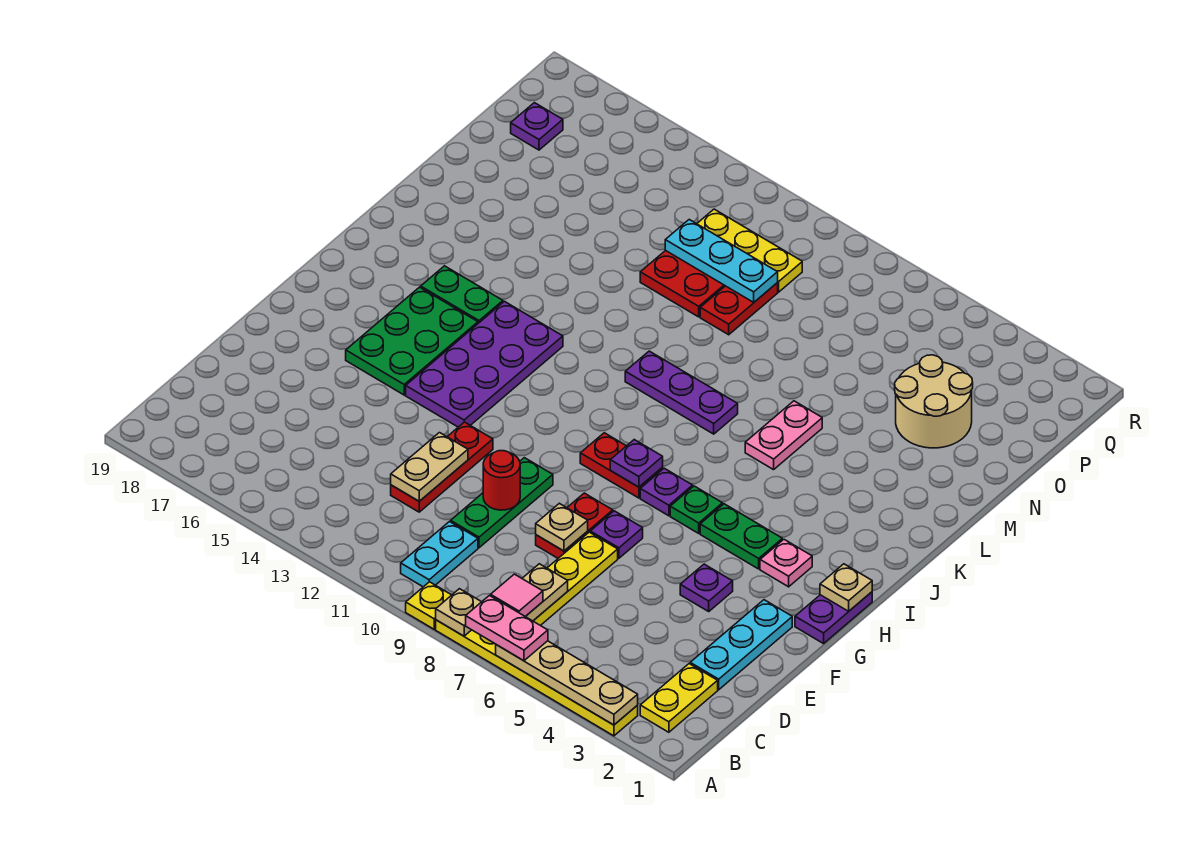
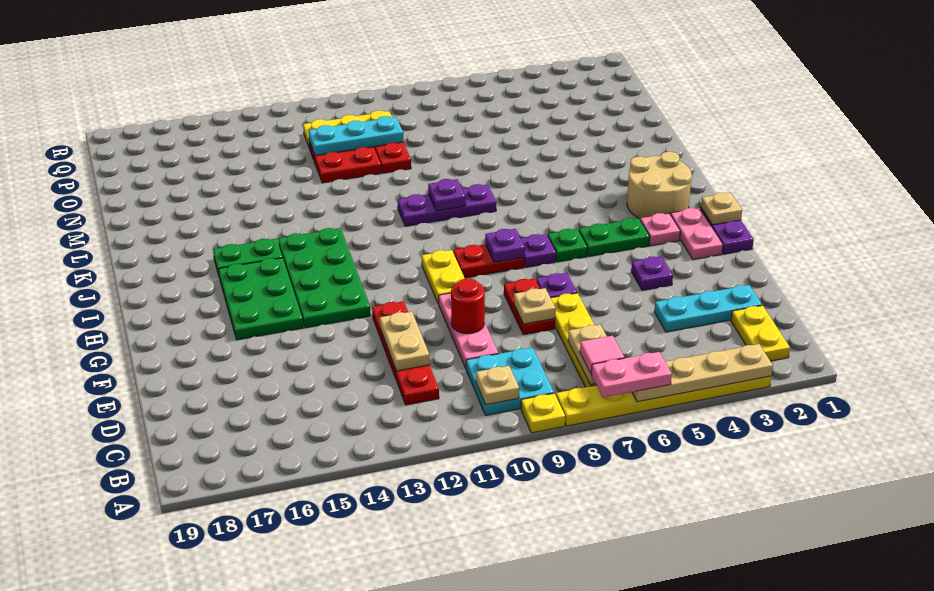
tan 1x1 plate [436,589,481,636] -> tan 1x1 plate moved to [476,366,519,405]
cyan 1x2 plate [401,522,478,587] -> cyan 2x2 plate [466,348,554,415]
cyan 1x3 plate [690,600,792,690] -> cyan 1x3 plate turned to [654,285,762,332]
green 1x3 plate [451,458,553,548] -> pink 1x3 plate [439,293,498,368]
red 1x3 plate [391,422,493,512] -> red 1x4 plate [372,301,439,405]
none -> yellow 1x2 plate [422,250,465,304]
purple 2x4 plate [406,301,563,427] -> green 2x4 plate [278,228,370,328]
pink 1x2 plate [745,401,822,470] -> pink 1x2 plate moved to [671,208,723,260]
tan 2x2 round brick [895,355,973,448] -> tan 2x2 round brick moved to [627,152,692,218]
purple 1x1 plate [511,103,563,150] -> purple 1x1 plate moved to [428,179,466,211]

